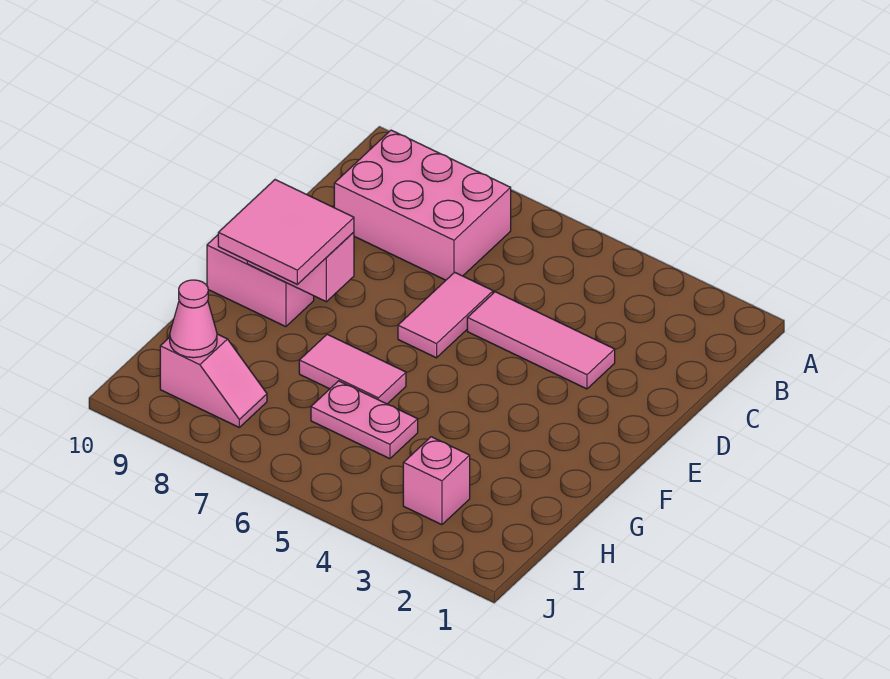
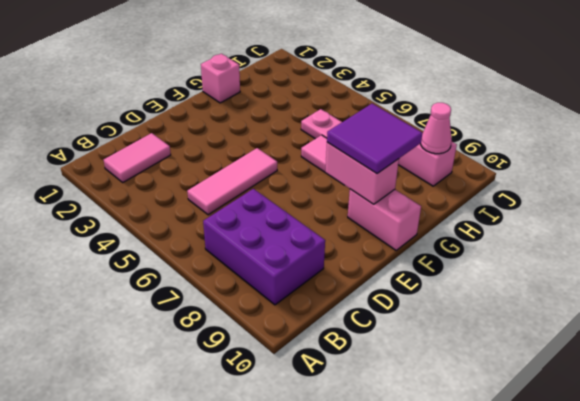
pink 2x3 brick [334,130,511,280] -> purple 2x3 brick [203,189,325,305]
pink 1x3 tile [467,292,615,389] -> pink 1x3 tile turned to [187,148,277,215]
pink 1x2 tile [398,272,493,358] -> pink 1x2 tile moved to [104,133,171,182]
pink 2x2 tile [218,180,354,284] -> purple 2x2 tile [327,104,422,174]
pink 1x1 brick [403,437,470,525] -> pink 1x1 brick moved to [201,54,240,103]

